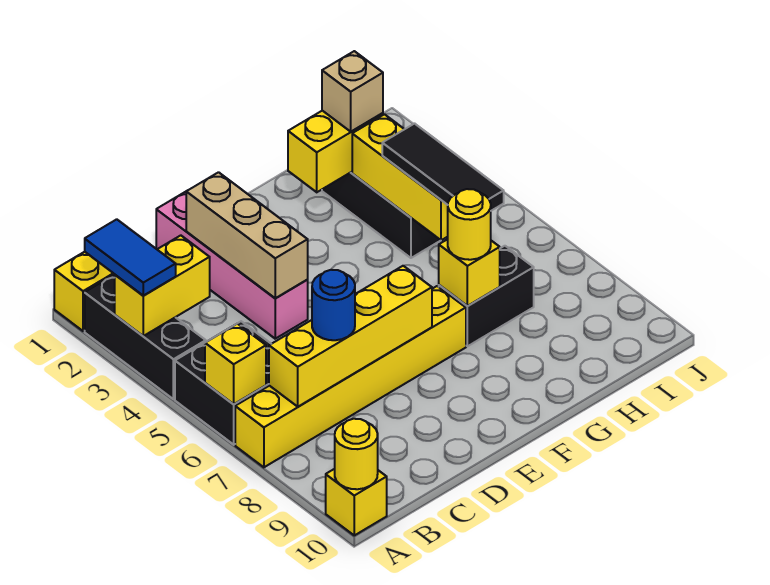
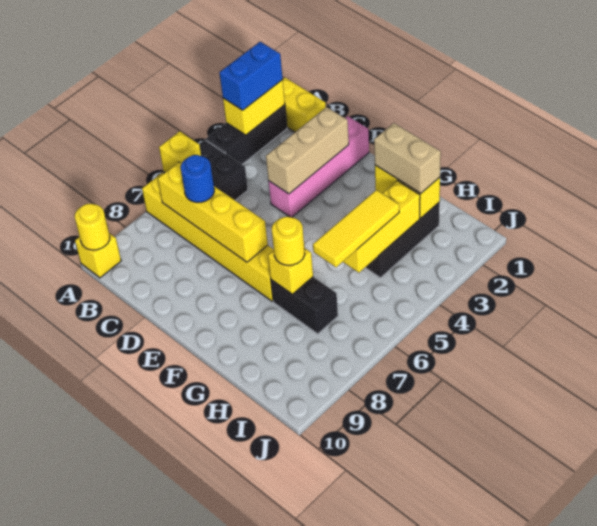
blue 1x2 tile [85,219,176,296] -> blue 1x2 brick [219,42,283,110]
yellow 1x2 brick [115,235,210,336] -> yellow 1x2 brick turned to [223,80,285,135]
tan 1x1 brick [322,51,383,132] -> tan 1x2 brick [374,123,441,194]
black 1x3 tile [382,124,504,211] -> yellow 1x3 tile [313,190,399,267]

